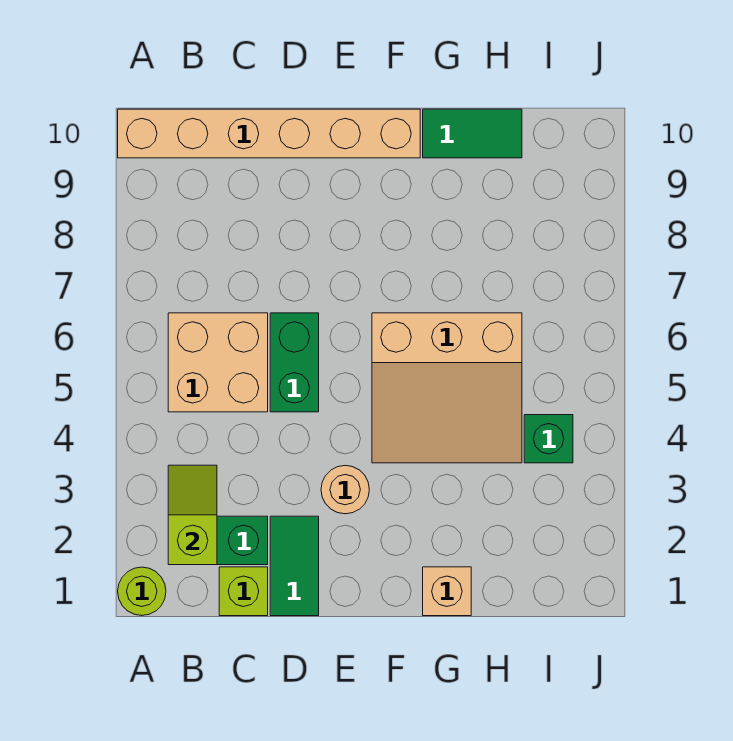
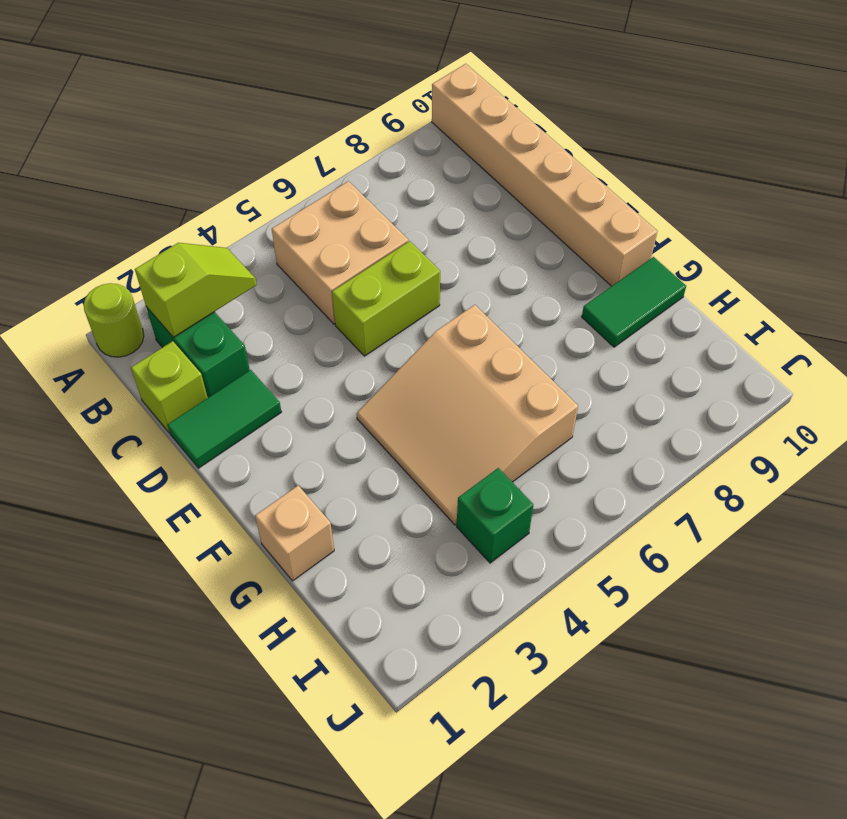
green 1x2 brick [270,313,319,412] -> lime 1x2 brick [332,241,440,356]
tan 1x1 round brick [321,465,369,514] -> none
green 1x2 tile [423,109,522,158] -> green 1x2 tile turned to [582,257,686,347]

